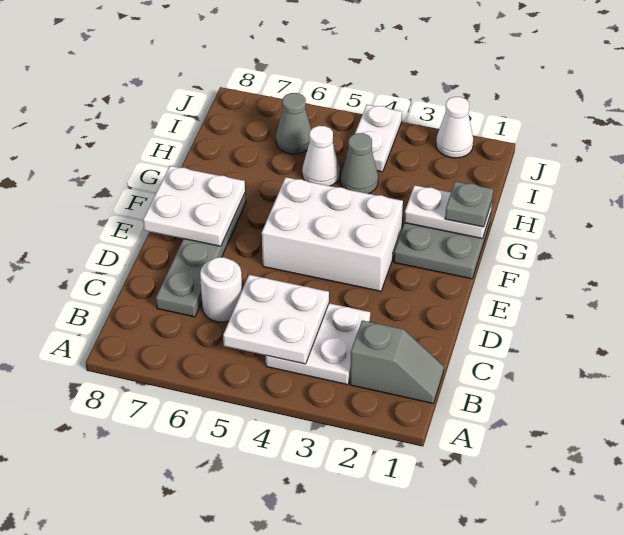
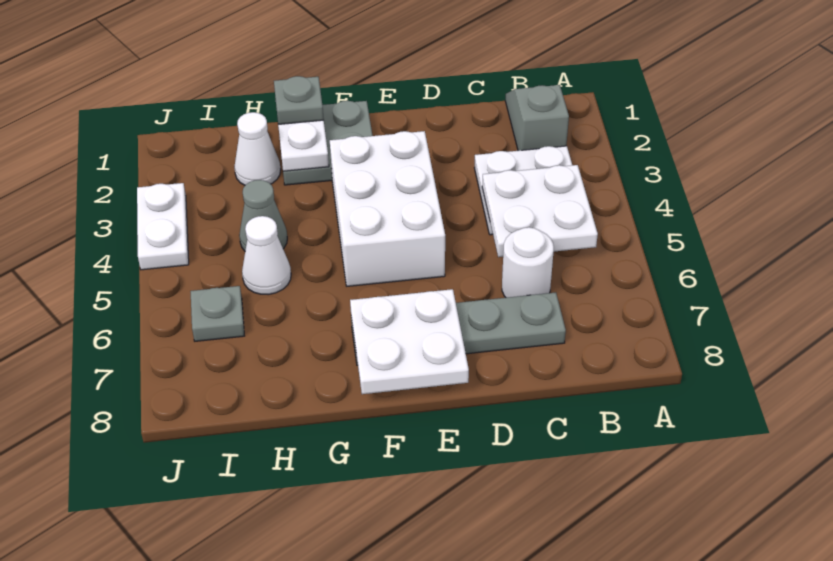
white 1x2 plate [355,105,402,172] -> white 1x2 plate turned to [137,183,189,270]
grey 1x1 cone [276,93,311,154] -> grey 1x1 plate [190,286,244,341]
white 1x1 cone [436,97,473,158] -> white 1x1 cone moved to [234,112,281,185]

